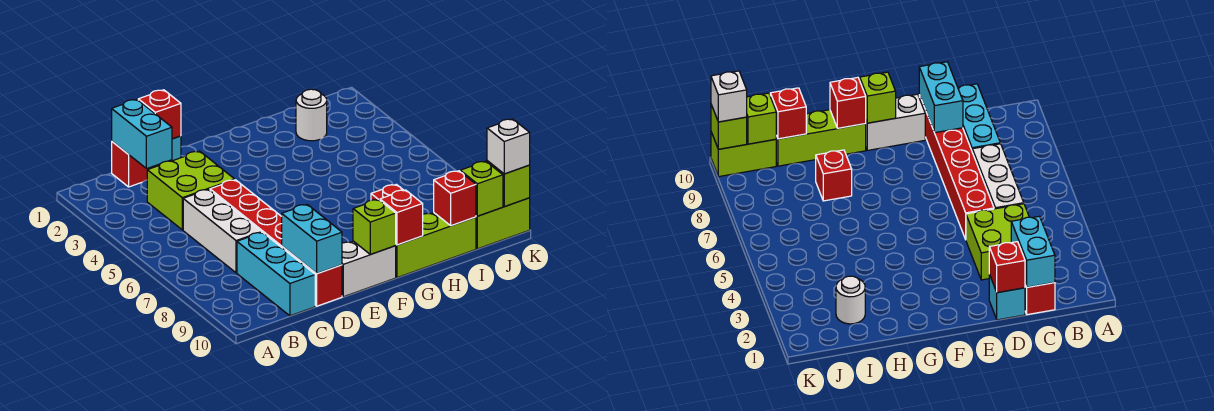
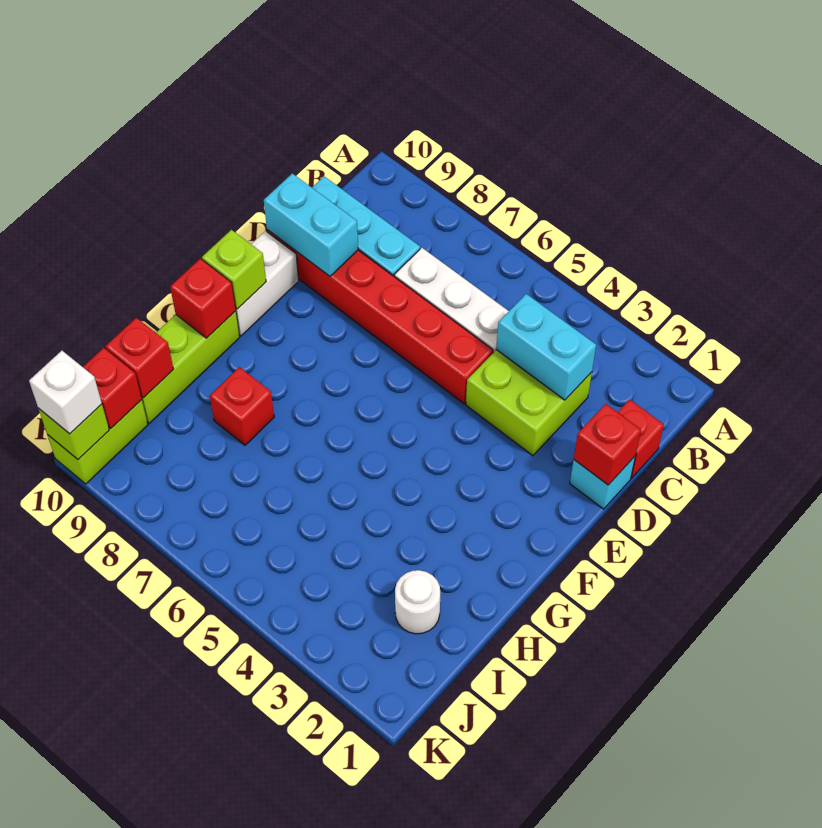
cyan 1x2 brick [112,100,172,169] -> cyan 1x2 brick moved to [496,294,596,400]
lime 1x1 brick [460,161,503,216] -> red 1x1 brick [83,348,142,428]

